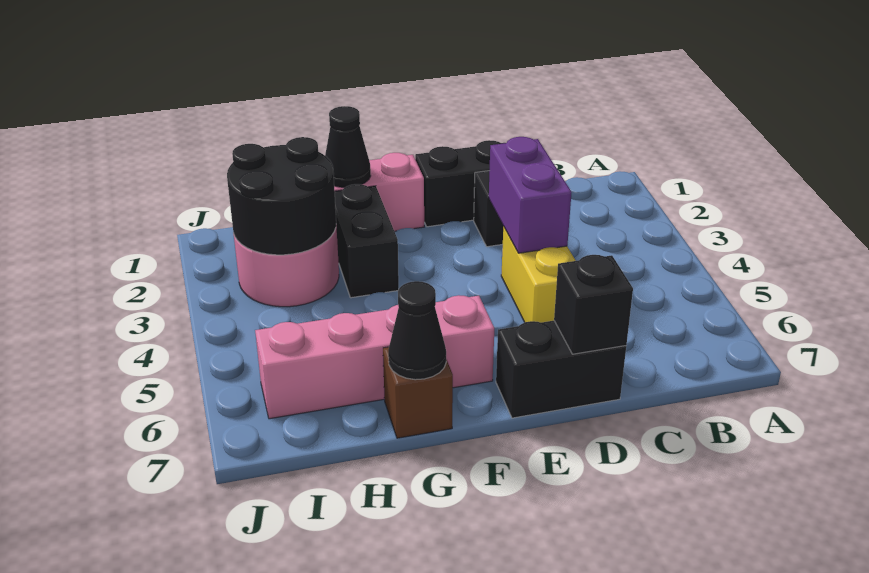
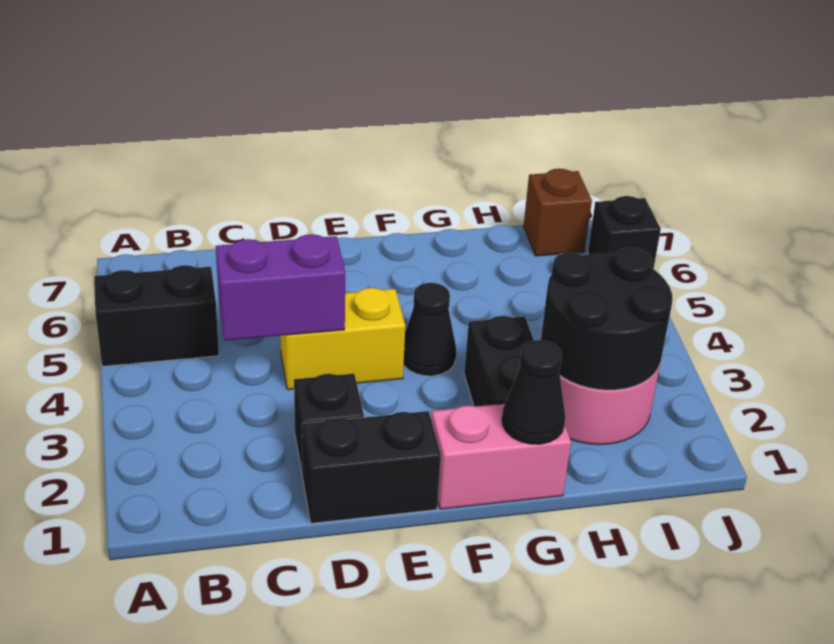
purple 1x2 brick [489,137,572,253] -> purple 1x2 brick turned to [216,234,345,341]
yellow 1x2 brick [501,226,576,323] -> yellow 1x2 brick turned to [280,288,405,390]
black 1x2 brick [496,321,626,418] -> black 1x2 brick moved to [94,265,219,366]
black 1x1 brick [554,255,633,354] -> black 1x1 brick moved to [588,196,661,269]
pink 1x4 brick [255,295,494,419] -> none
brown 1x1 brick [383,347,453,438] -> brown 1x1 brick moved to [524,169,592,256]
black 1x1 cone [388,281,446,380] -> black 1x1 cone moved to [404,283,456,376]

